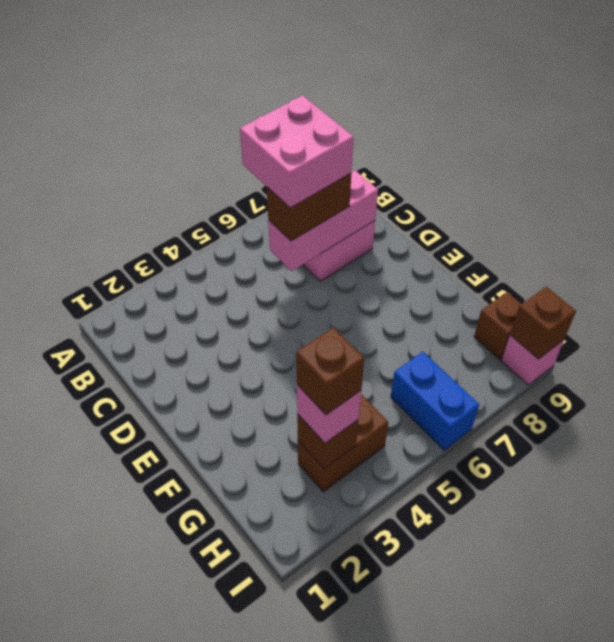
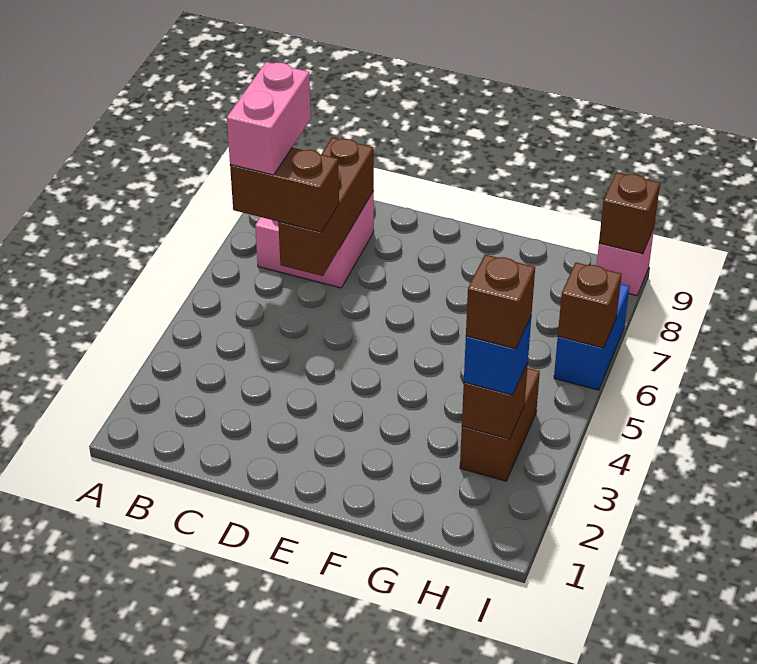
pink 2x2 brick [240,95,353,208] -> pink 1x2 brick [227,62,311,175]
pink 1x3 brick [268,170,378,271] -> brown 1x3 brick [278,138,374,276]
brown 1x2 brick [267,173,351,241] -> brown 1x2 brick turned to [230,148,339,232]
pink 1x1 brick [297,385,361,443] -> blue 1x1 brick [464,317,531,395]
blue 1x2 brick [391,352,479,450] -> blue 1x2 brick turned to [554,284,629,390]
brown 1x1 brick [474,292,521,360] -> brown 1x1 brick moved to [558,262,622,348]

